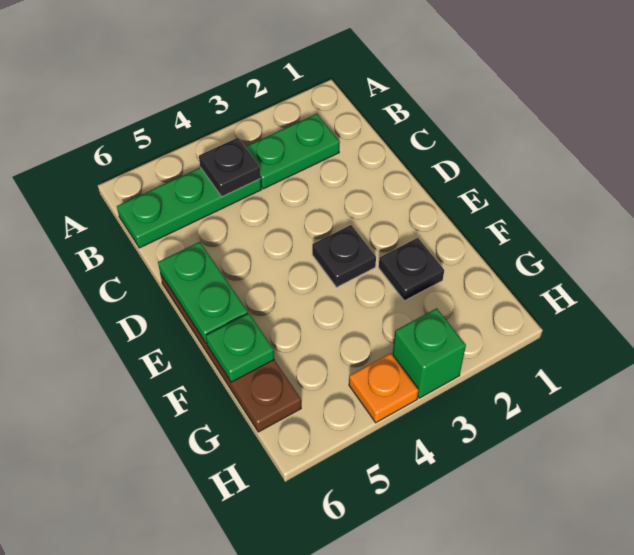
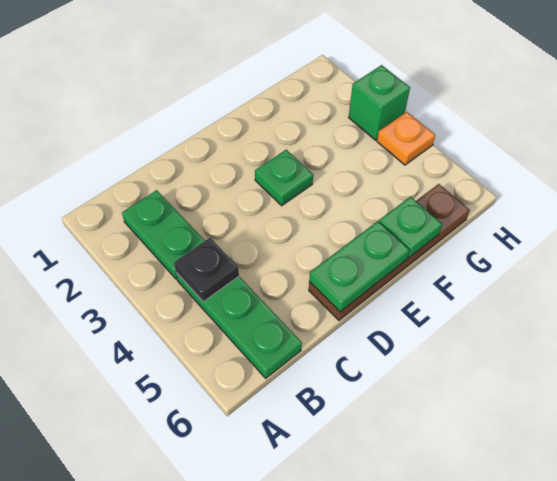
black 1x1 plate [312,225,376,287] -> green 1x1 plate [255,150,313,206]
black 1x1 plate [379,238,444,301] -> none

